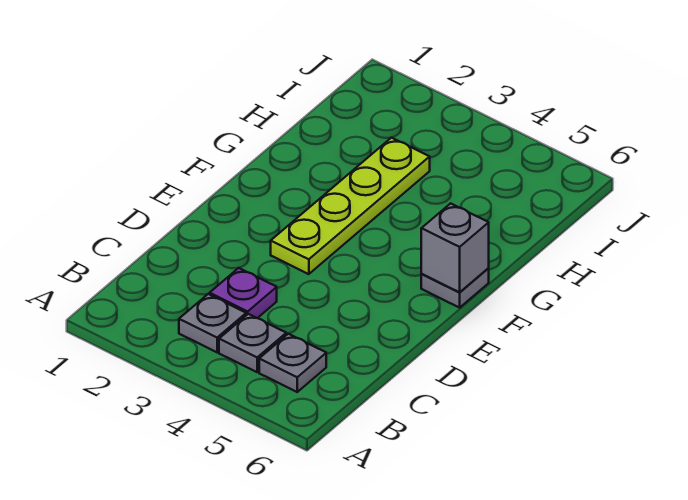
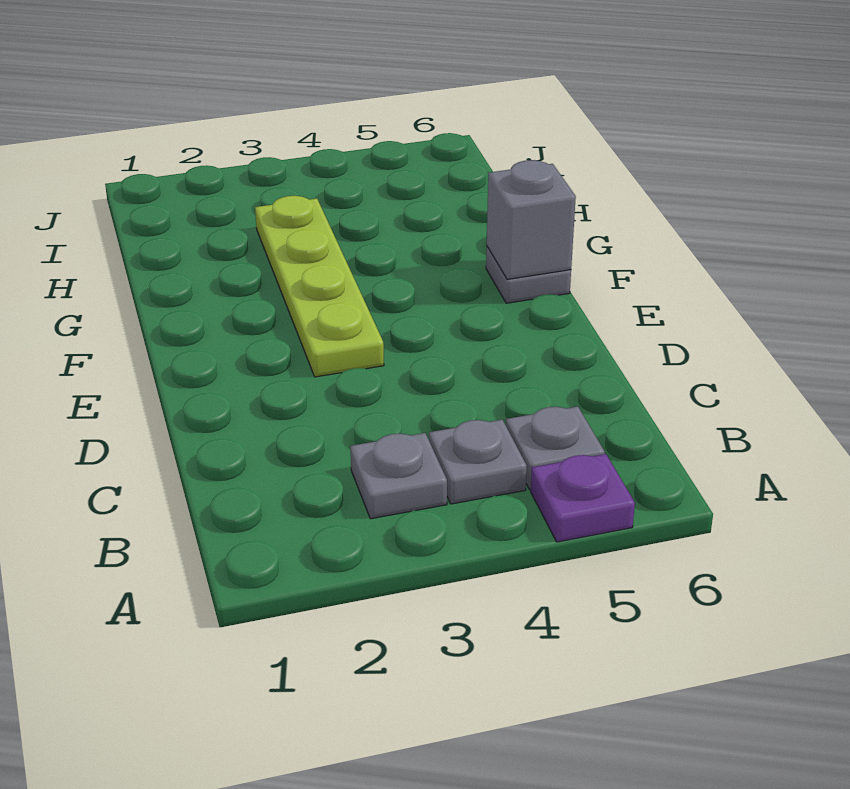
purple 1x1 plate [210,268,277,318] -> purple 1x1 plate moved to [531,454,635,542]

